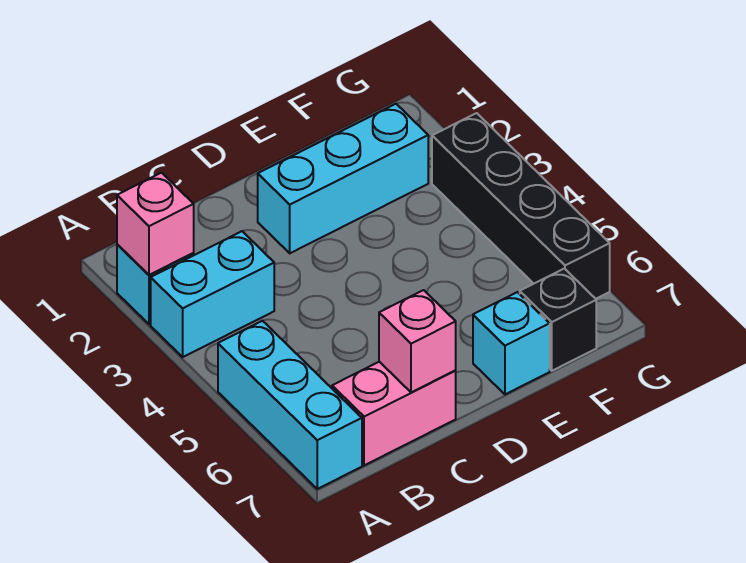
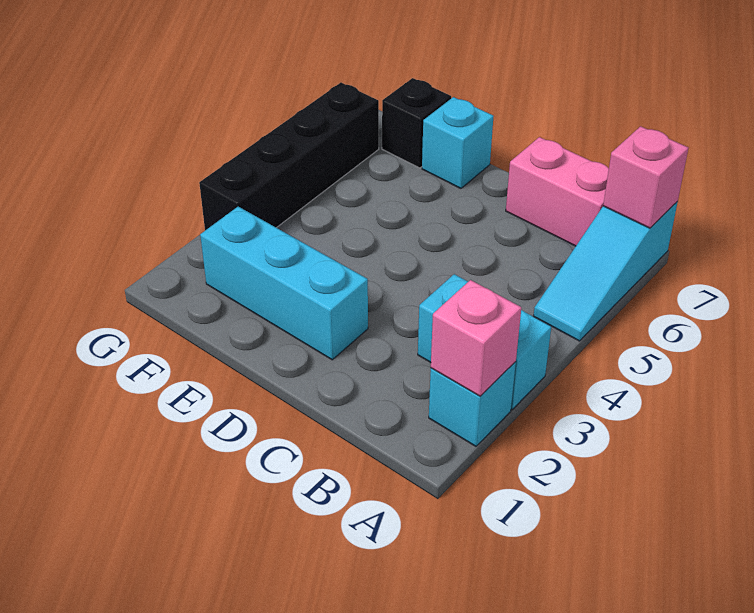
cyan 1x3 brick [218,321,362,489] -> cyan 1x3 slope [534,202,678,341]
pink 1x1 brick [379,290,456,392] -> pink 1x1 brick moved to [603,126,688,228]

